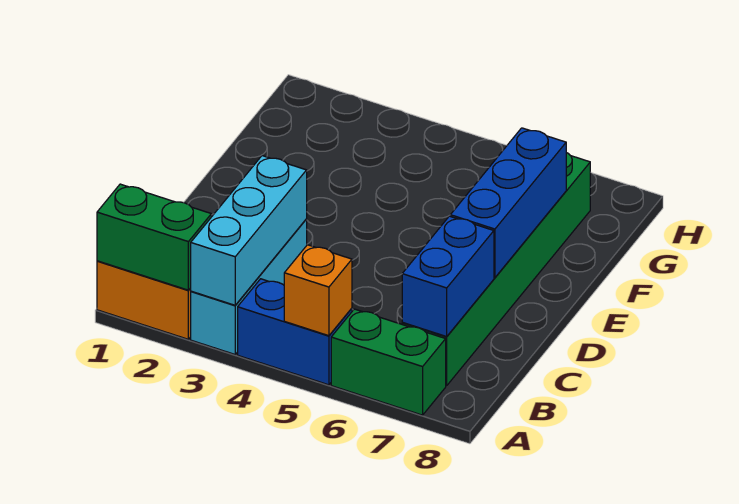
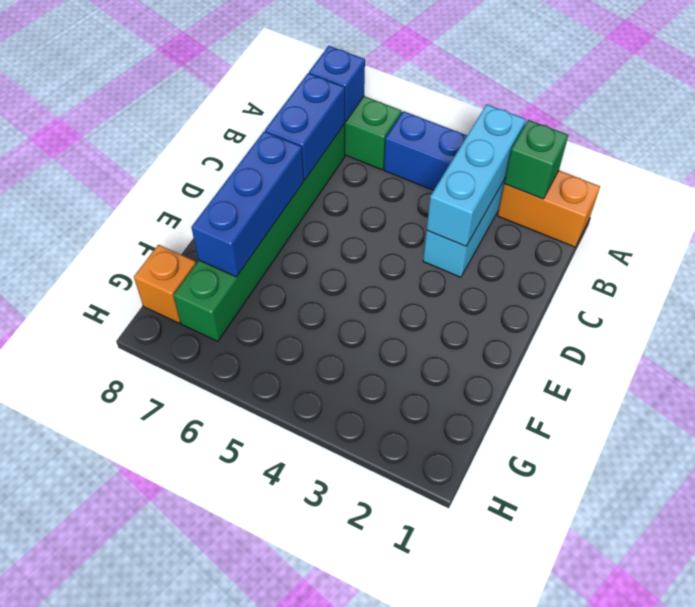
green 1x2 brick [97,184,211,290] -> green 1x1 brick [504,120,568,199]
orange 1x1 brick [284,245,352,336] -> orange 1x1 brick moved to [134,245,196,323]
none -> blue 1x1 brick [309,46,365,122]

